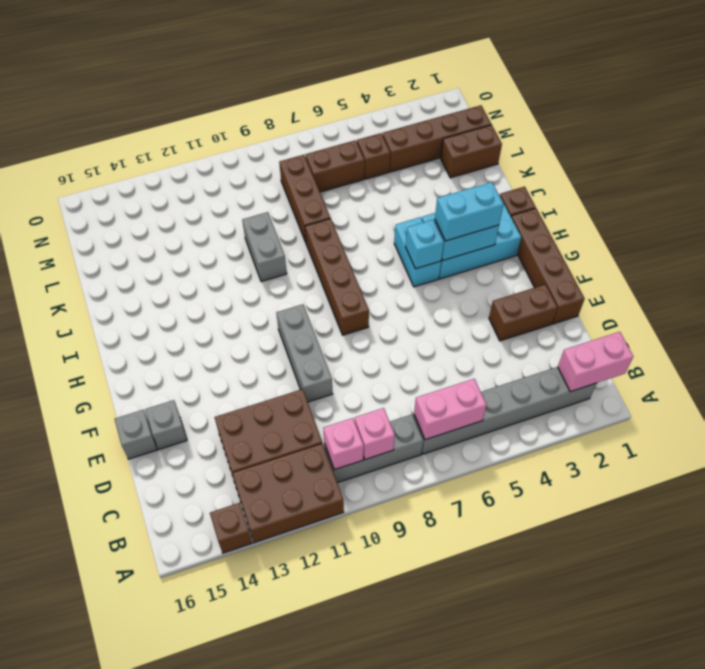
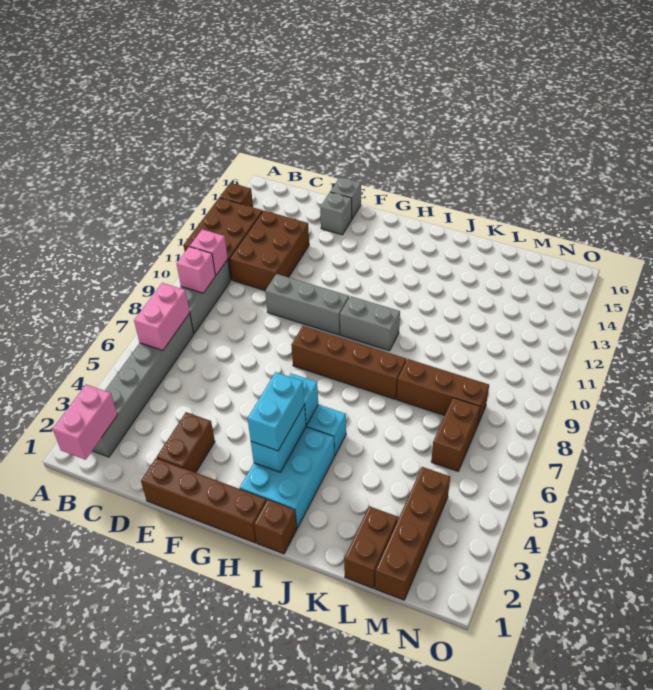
grey 1x2 brick [242,212,287,282] -> grey 1x2 brick moved to [340,296,400,351]
brown 1x1 brick [357,133,390,179] -> none

